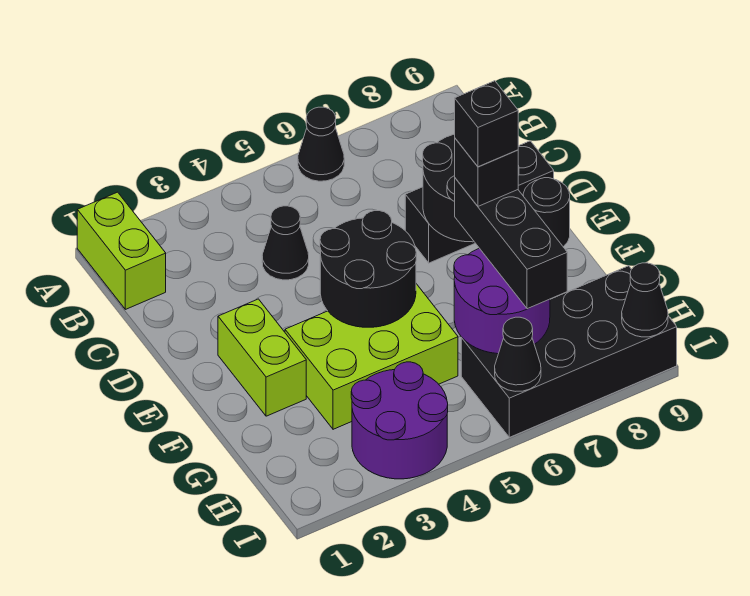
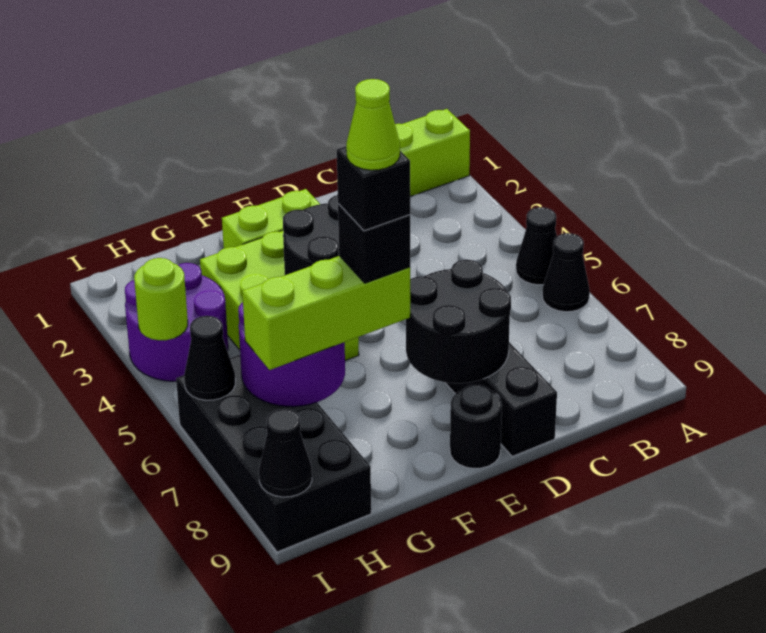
black 1x1 cone [262,206,309,280] -> black 1x1 cone moved to [516,207,557,285]
black 1x3 brick [455,178,567,309] -> lime 1x3 brick [242,256,410,370]
none -> lime 1x1 cone [346,79,400,170]
none -> lime 1x1 round brick [134,258,188,340]

